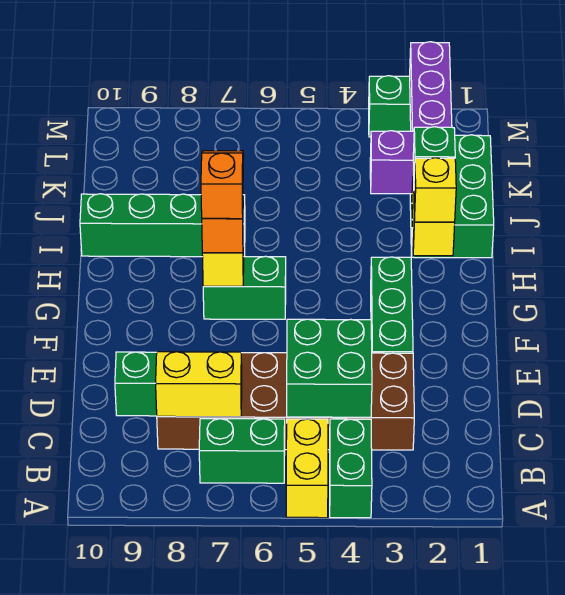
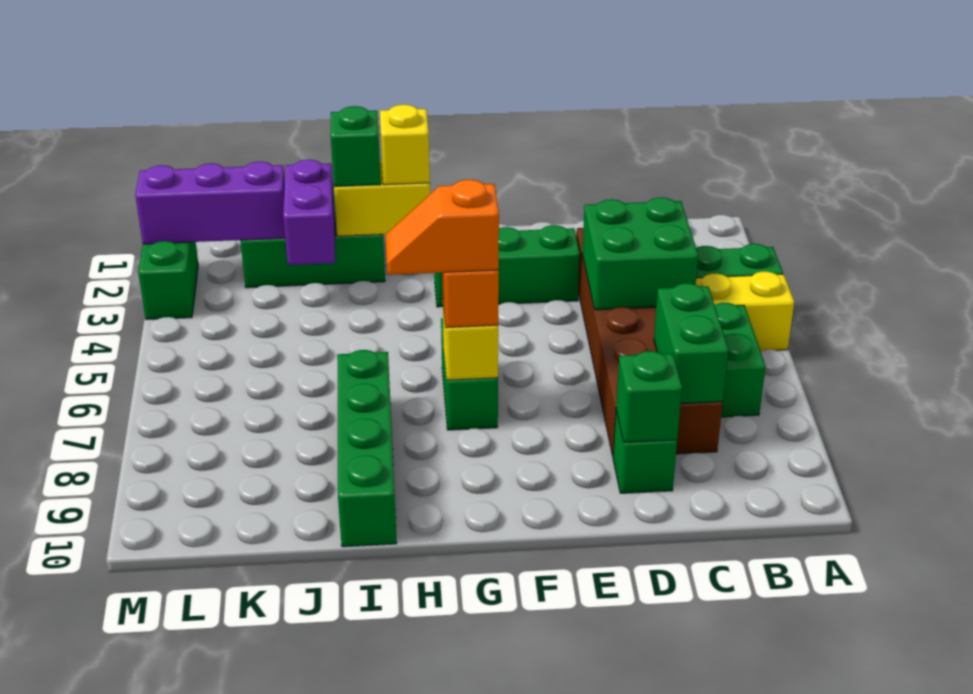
yellow 1x2 brick [156,352,242,417] -> green 1x2 brick [654,283,729,404]
none -> green 1x1 brick [616,351,682,443]

